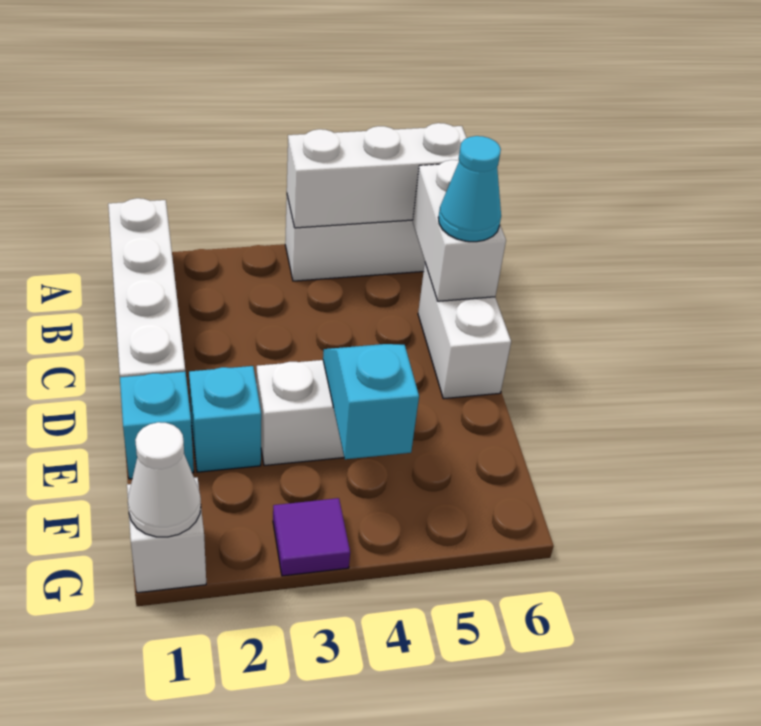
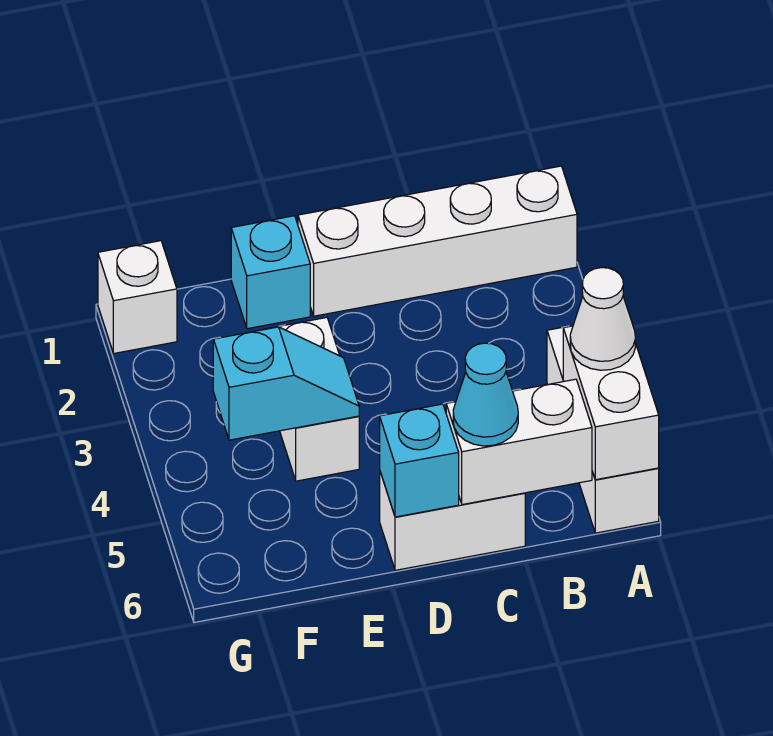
white 1x3 brick [287,123,467,228] -> white 1x2 brick [563,326,659,480]
cyan 1x1 brick [189,366,261,472] -> cyan 1x1 brick moved to [380,404,459,517]
white 1x1 cone [128,422,201,537] -> white 1x1 cone moved to [570,268,635,370]
purple 1x1 tile [273,498,350,576] -> none

